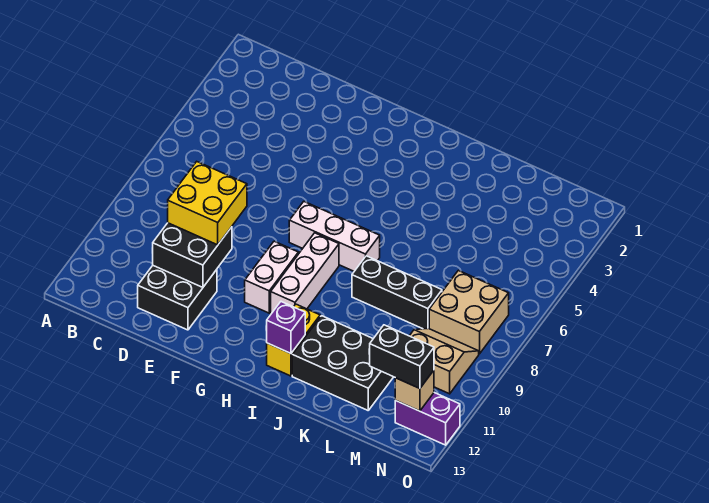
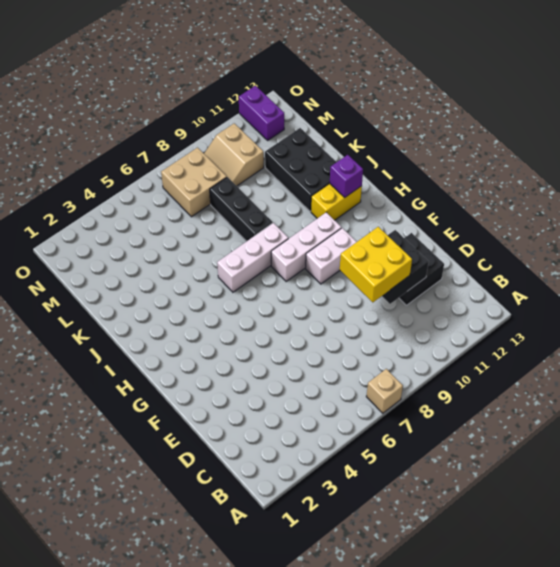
white 1x3 brick [289,202,380,271] -> white 1x3 brick turned to [217,223,288,292]
black 1x2 brick [369,325,434,388] -> none
tan 1x1 brick [395,371,434,411] -> tan 1x1 brick moved to [366,369,403,413]

